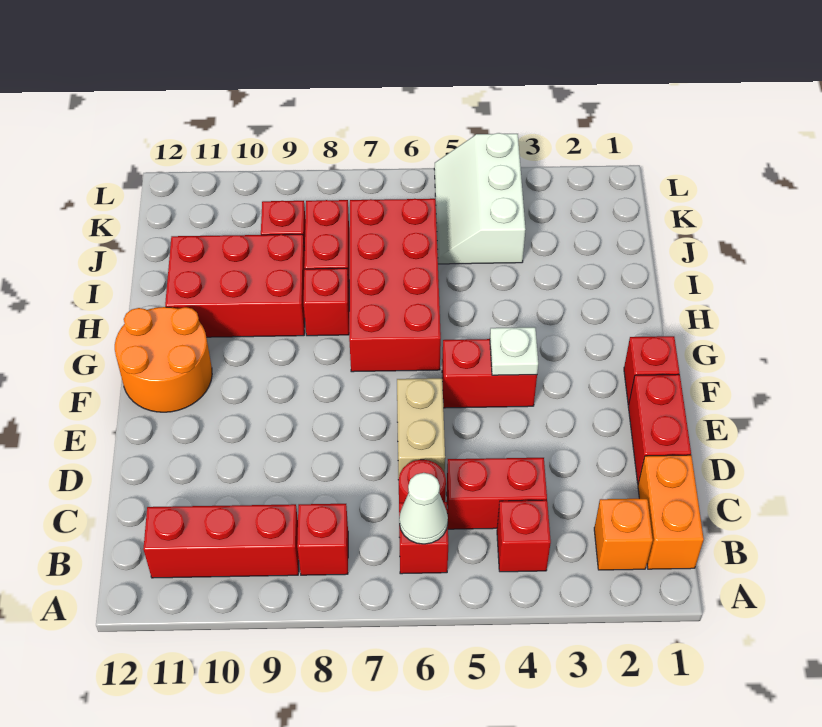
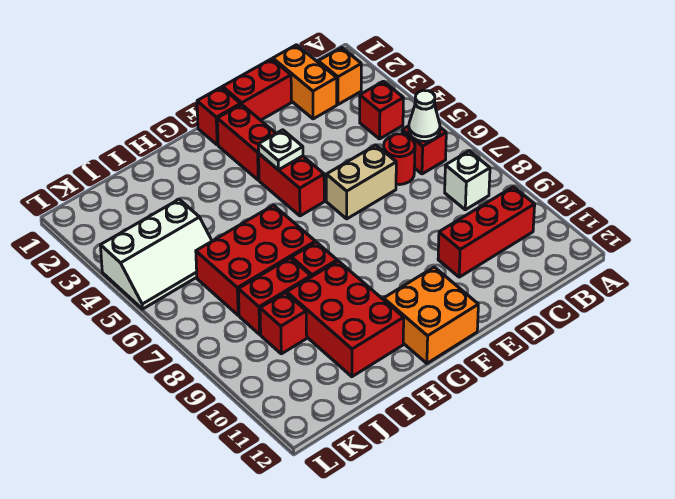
orange 1x2 brick [638,455,704,569] -> orange 1x2 brick turned to [273,45,337,119]
red 1x1 brick [297,504,348,575] -> white 1x1 brick [445,151,490,210]
red 1x3 brick [143,504,299,578] -> red 1x3 brick turned to [438,187,535,277]
red 1x2 brick [447,458,547,529] -> red 1x2 brick moved to [217,104,276,180]
orange 2x2 round brick [115,307,212,412] -> orange 2x2 brick [384,267,478,363]
red 2x4 brick [349,199,441,372] -> red 2x3 brick [196,205,315,315]

